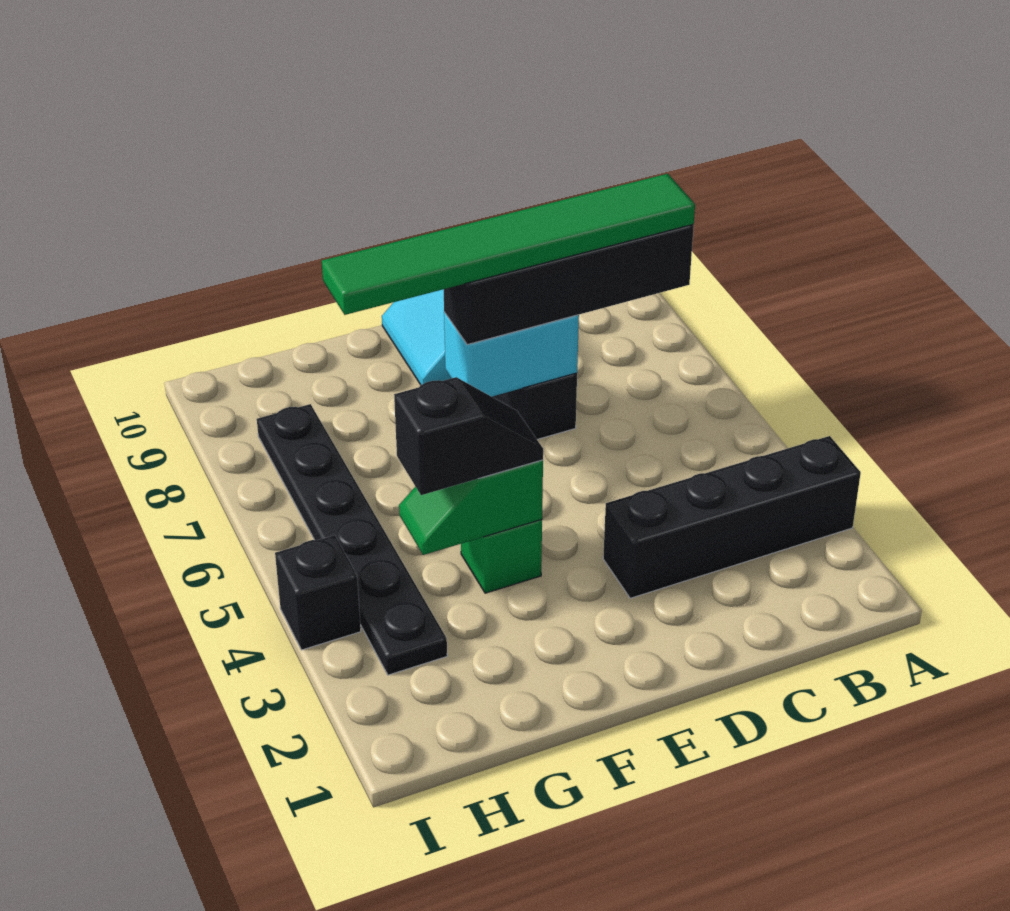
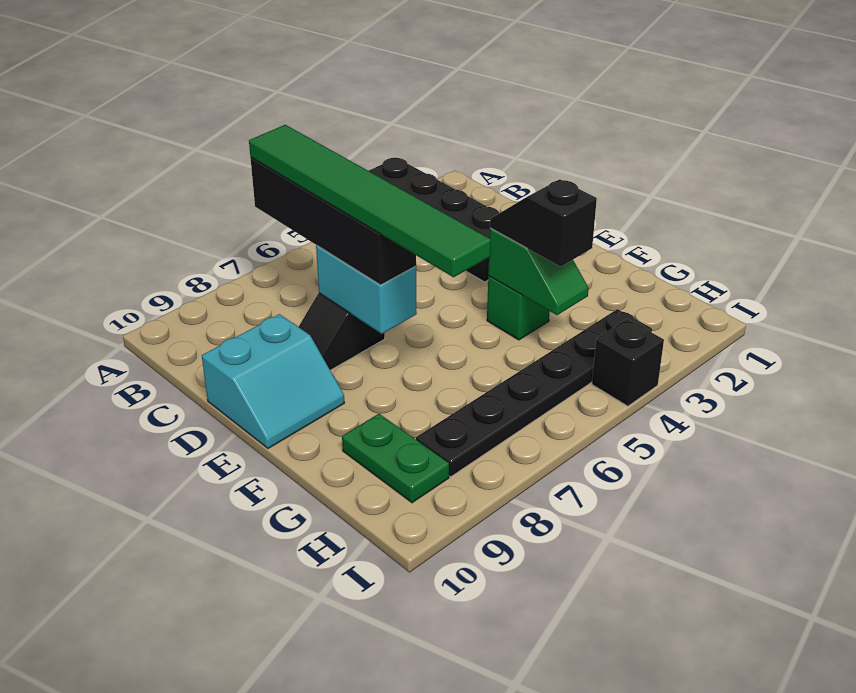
none -> green 1x2 plate [342,414,449,503]

